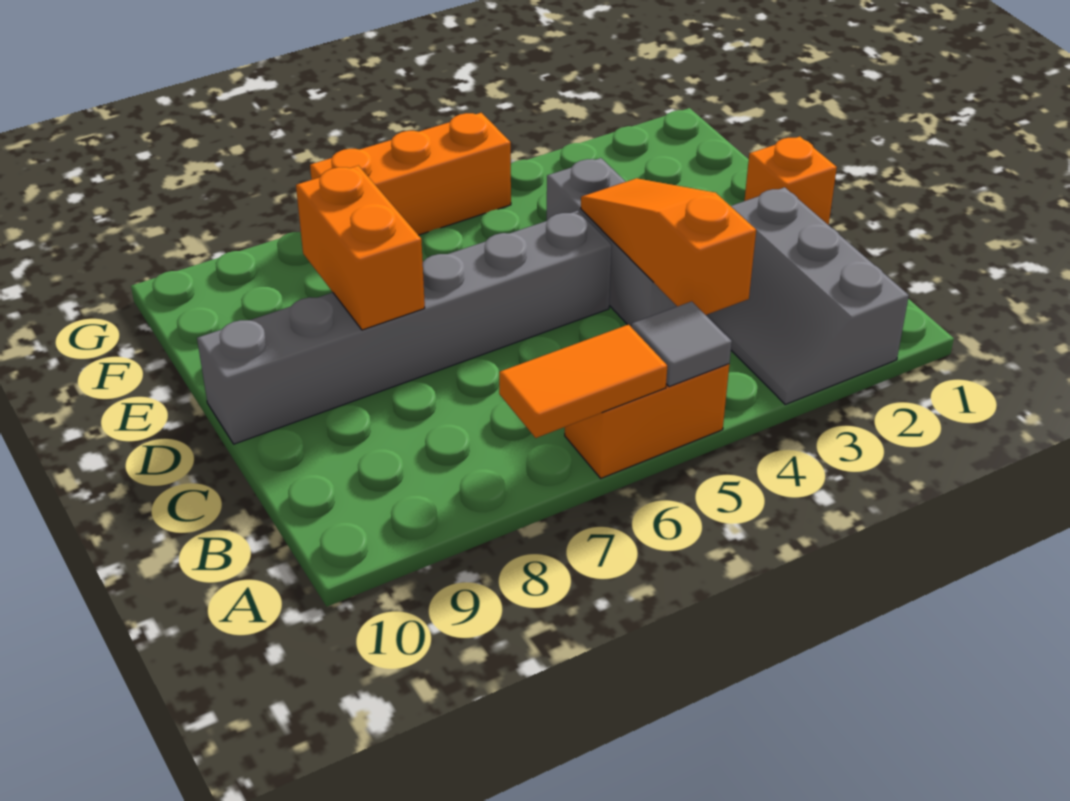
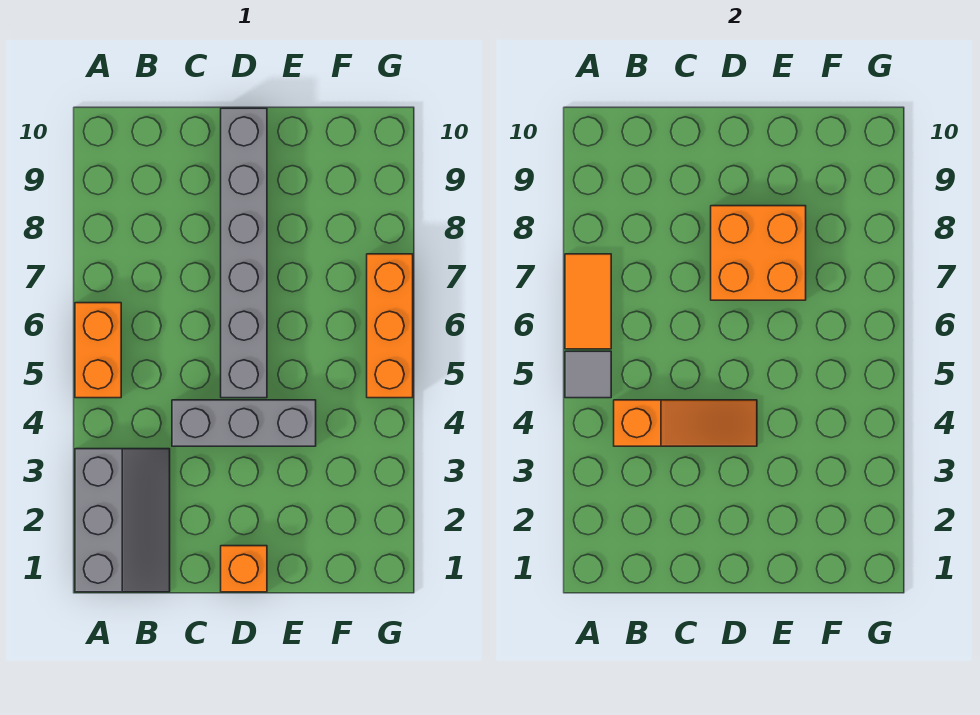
grey 2x3 slope [706,187,909,404] -> grey 2x3 slope turned to [75,449,170,592]
orange 1x2 brick [296,166,425,330] -> orange 2x2 brick [711,206,806,300]

